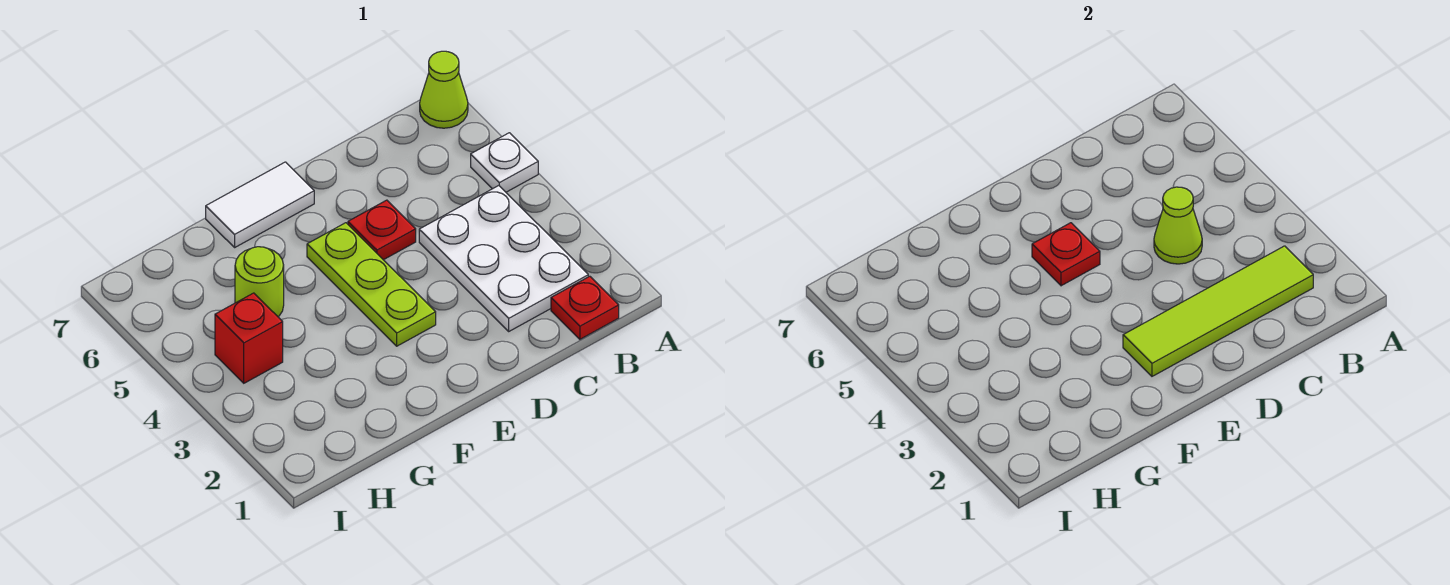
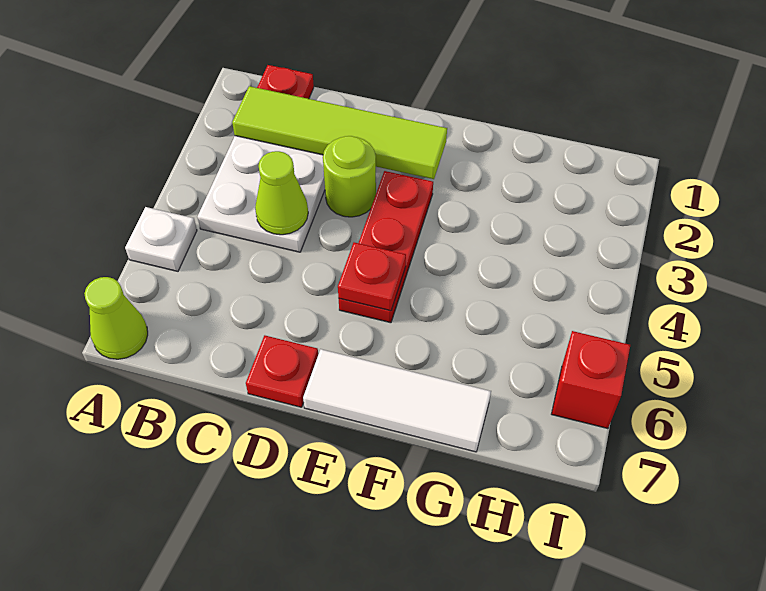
red 1x1 plate [348,200,416,260] -> red 1x1 plate moved to [246,335,318,407]
lime 1x3 plate [307,223,436,346] -> red 1x3 plate [339,171,433,323]
white 1x2 tile [206,162,314,247] -> white 1x3 tile [303,349,491,452]
lime 1x1 round brick [235,247,284,317] -> lime 1x1 round brick moved to [323,136,376,217]
red 1x1 brick [215,293,283,383] -> red 1x1 brick moved to [552,331,630,429]

